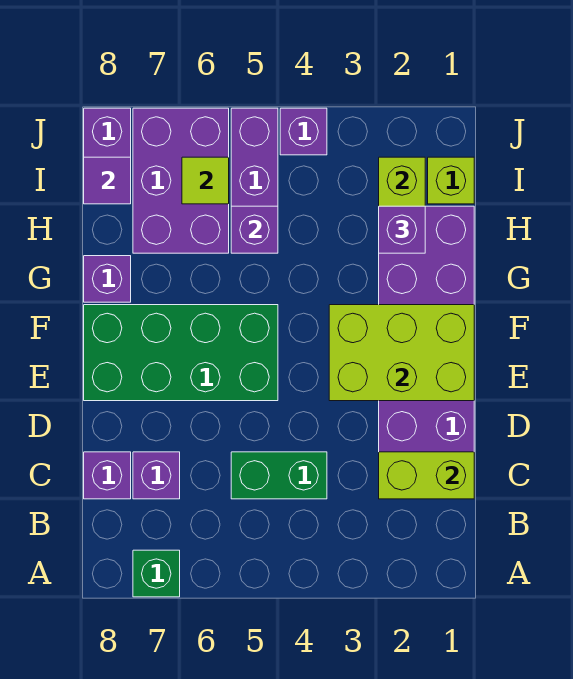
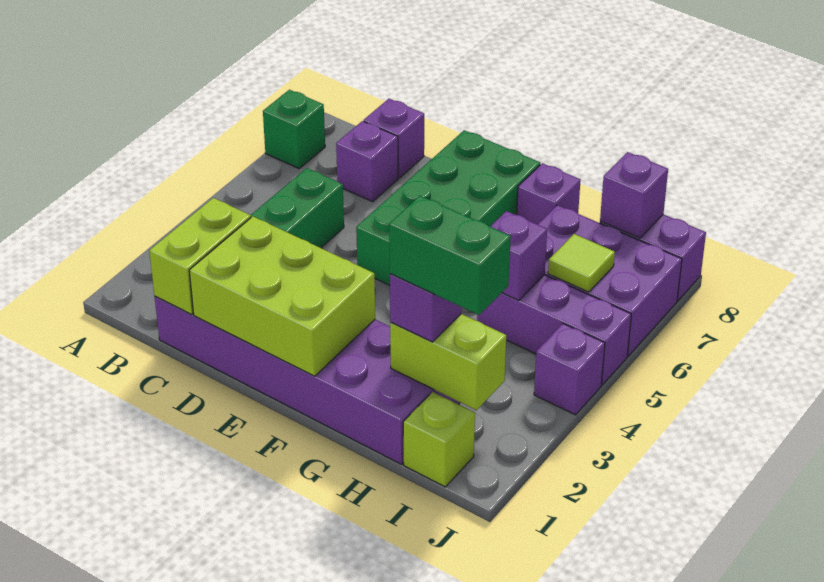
lime 2x3 brick [329,305,474,401] -> lime 2x3 brick turned to [189,216,375,376]
none -> green 1x2 brick [389,196,511,315]
purple 1x1 tile [84,157,131,204] -> purple 1x1 brick [600,152,668,238]

